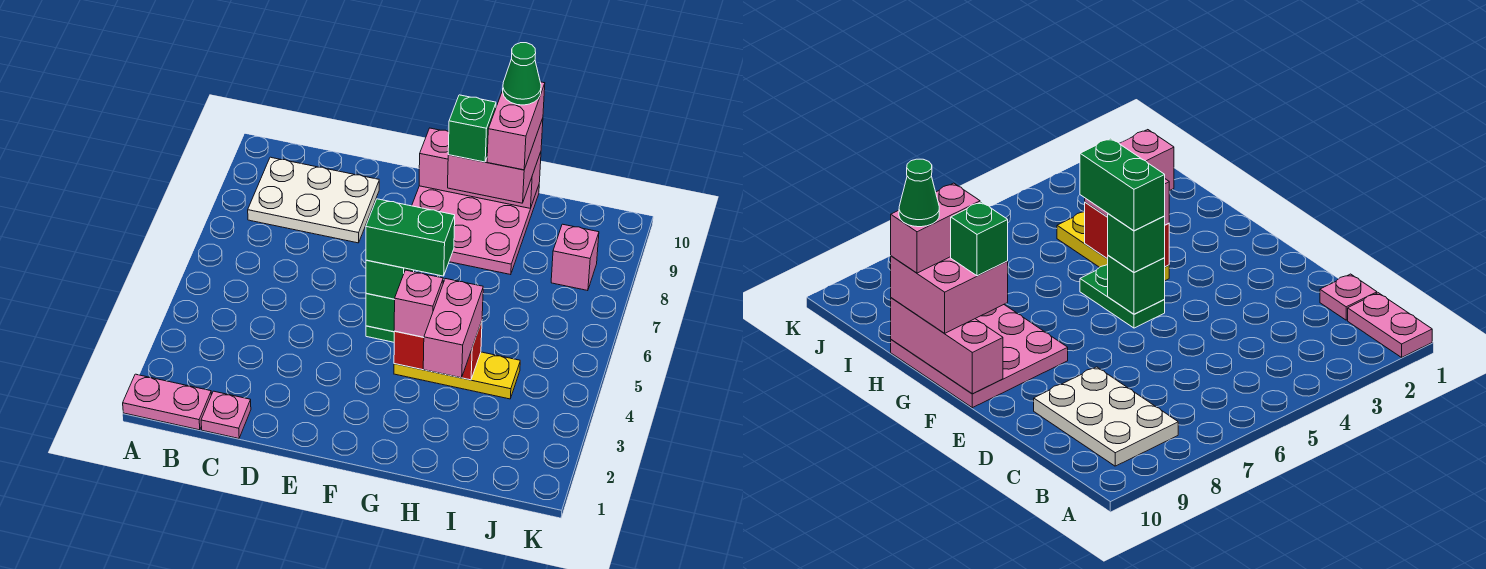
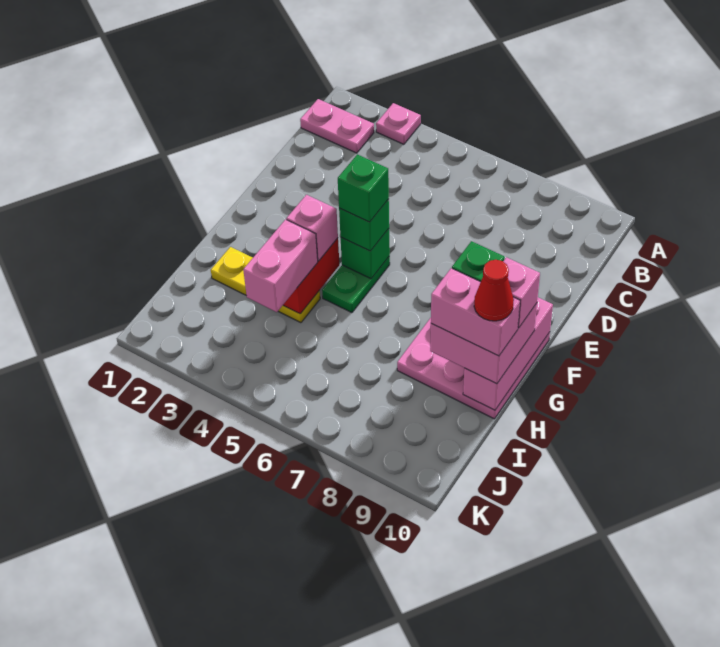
pink 1x2 plate [123,374,211,430] -> pink 1x2 plate turned to [300,99,374,153]
white 2x3 plate [248,157,379,243] -> none
pink 1x1 plate [201,391,251,438] -> pink 1x1 plate moved to [376,103,421,144]
green 1x2 brick [366,199,455,276] -> green 1x1 brick [338,154,389,222]
yellow 1x3 plate [394,352,520,399] -> yellow 1x3 plate turned to [211,247,320,323]
pink 1x2 brick [423,279,483,378] -> pink 1x2 brick turned to [243,219,318,312]
green 1x1 cone [503,43,541,105] -> red 1x1 cone [474,260,514,321]
pink 1x1 brick [551,224,599,291] -> pink 1x1 brick moved to [503,257,540,328]

